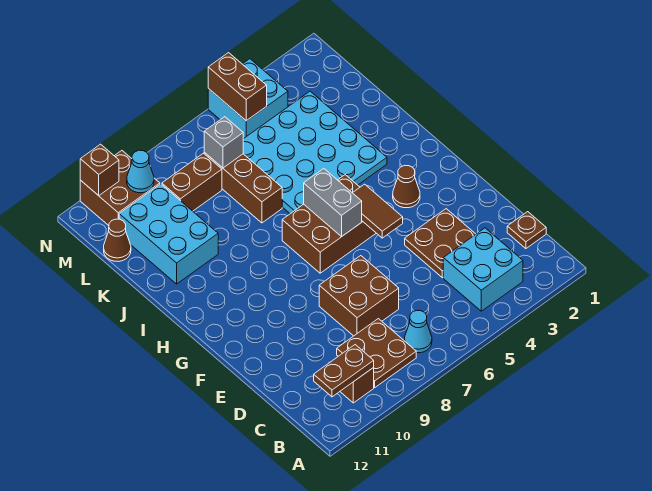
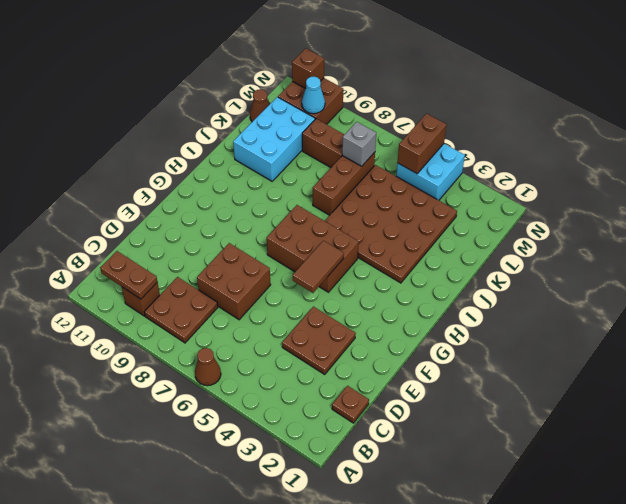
cyan 2x2 brick [443,228,523,311] -> none
cyan 1x1 cone [405,310,432,353] -> none
brown 1x1 cone [393,165,420,208] -> brown 1x1 cone moved to [195,348,221,386]
grey 1x2 brick [304,169,362,237] -> none
cyan 4x4 plate [243,91,387,214] -> brown 4x4 plate [325,165,457,283]

